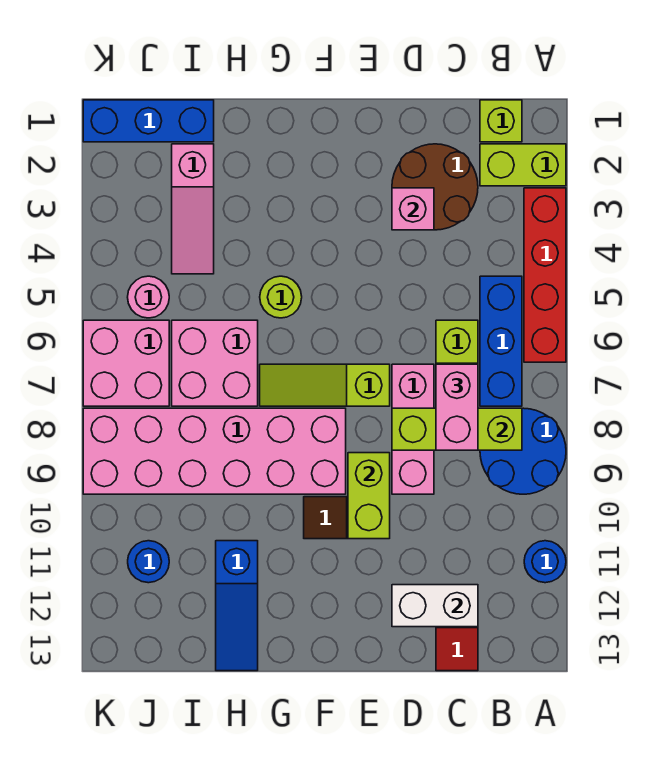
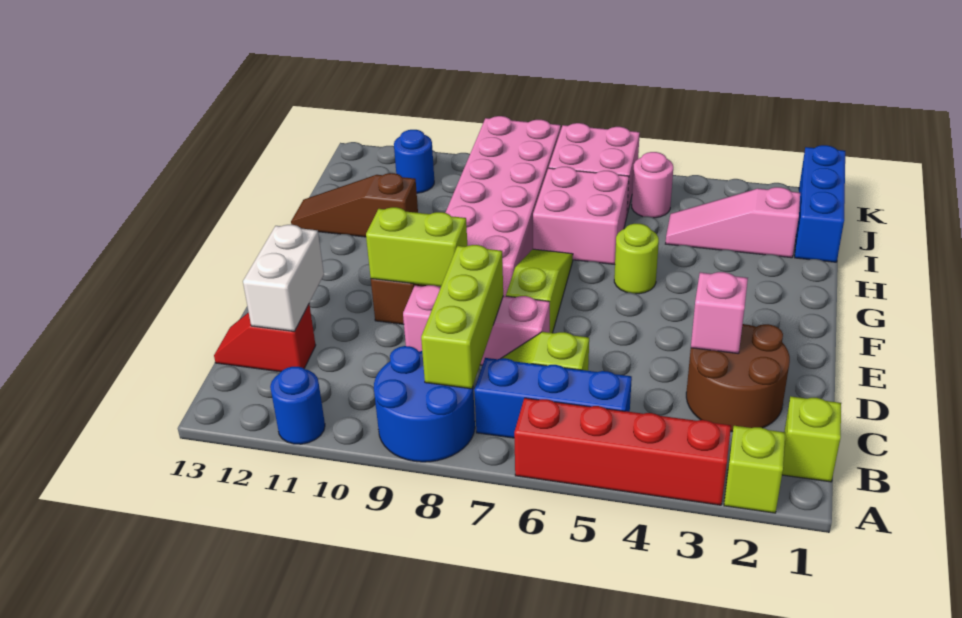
lime 1x2 brick [480,144,566,186] -> lime 1x1 brick [724,426,785,513]
pink 1x2 brick [436,364,478,450] -> none
blue 1x3 slope [216,541,258,671] -> brown 1x3 slope [291,173,418,237]

